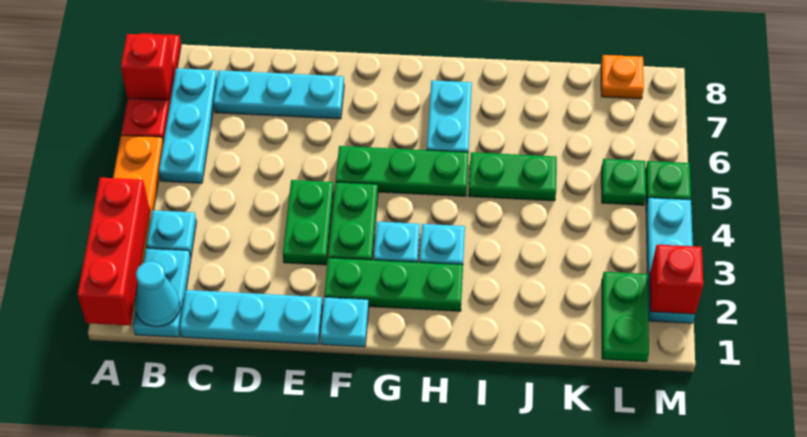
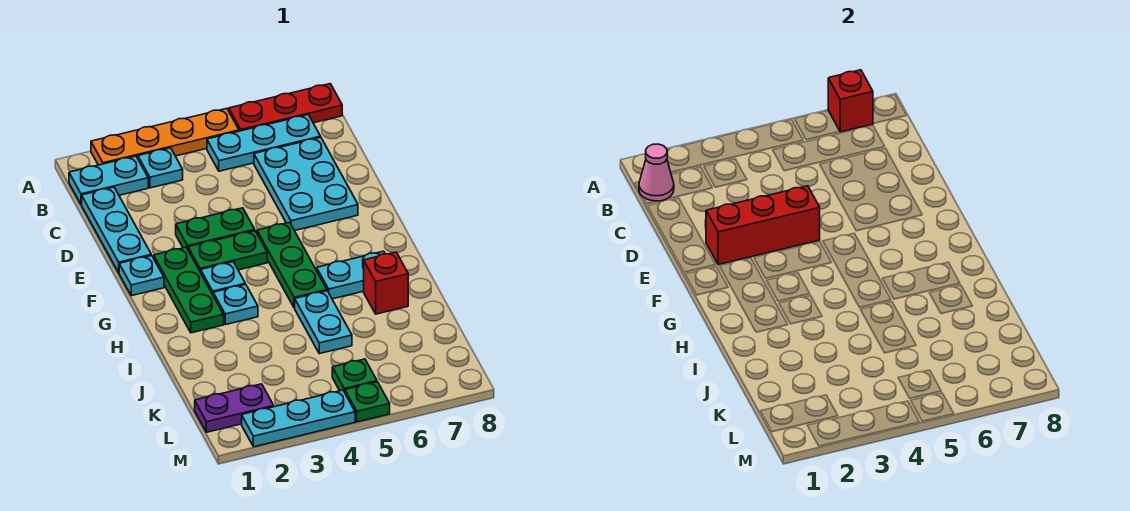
red 1x3 brick [77,178,150,325] -> red 1x3 brick moved to [706,186,820,265]
cyan 1x1 cone [135,261,180,327] -> pink 1x1 cone [639,144,674,201]
cyan 1x3 plate [213,70,344,119] -> cyan 2x3 plate [254,137,358,231]
green 1x2 plate [469,152,557,201] -> cyan 1x2 plate [295,291,352,354]
green 1x2 plate [602,272,649,362] -> purple 1x2 plate [195,384,274,432]
orange 1x1 plate [601,55,644,99] -> none
red 1x1 brick [650,245,703,314] -> red 1x1 brick moved to [364,252,408,314]

